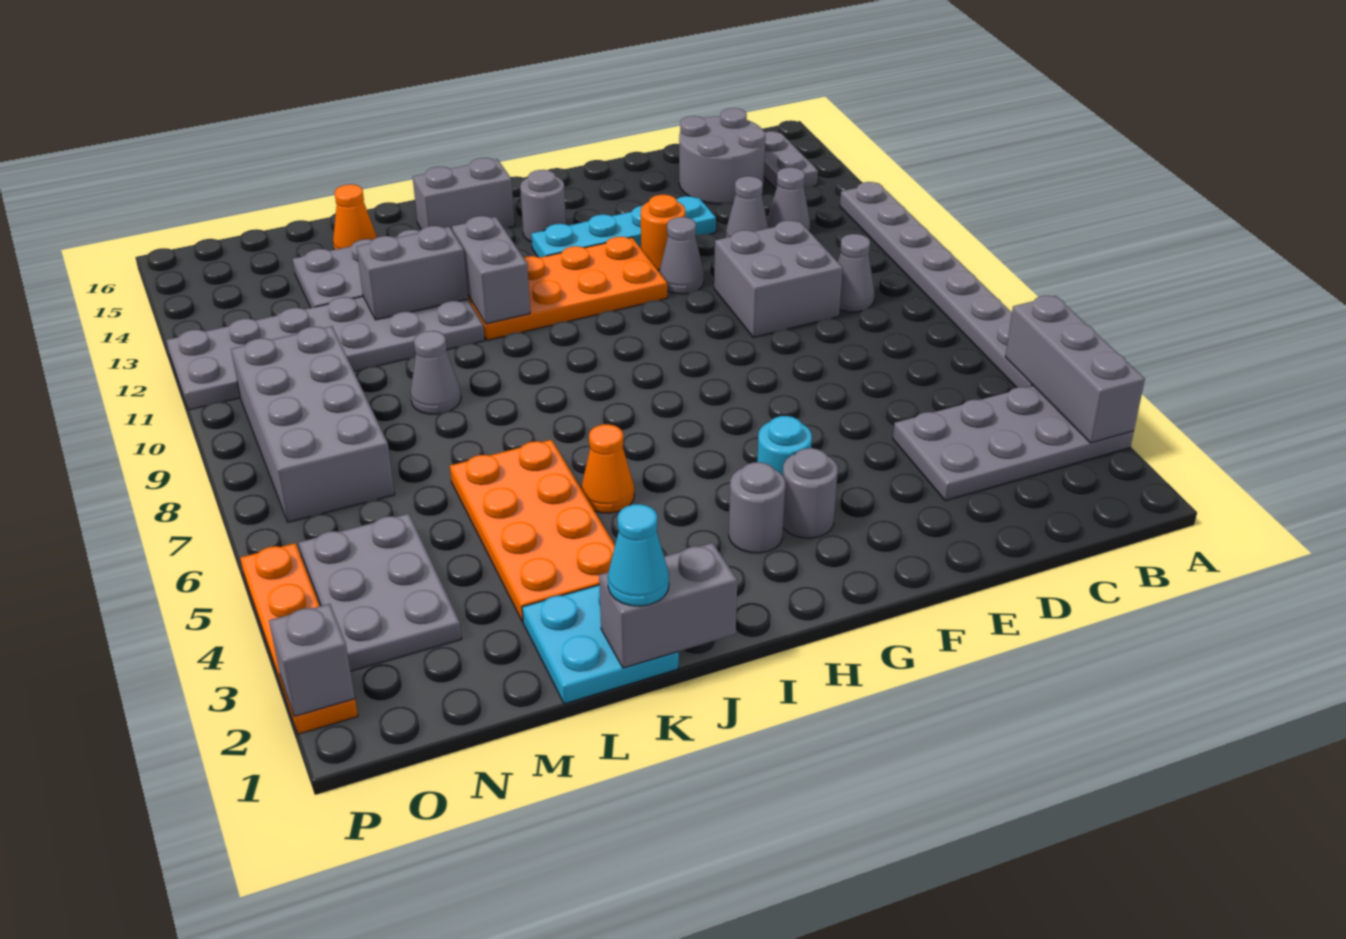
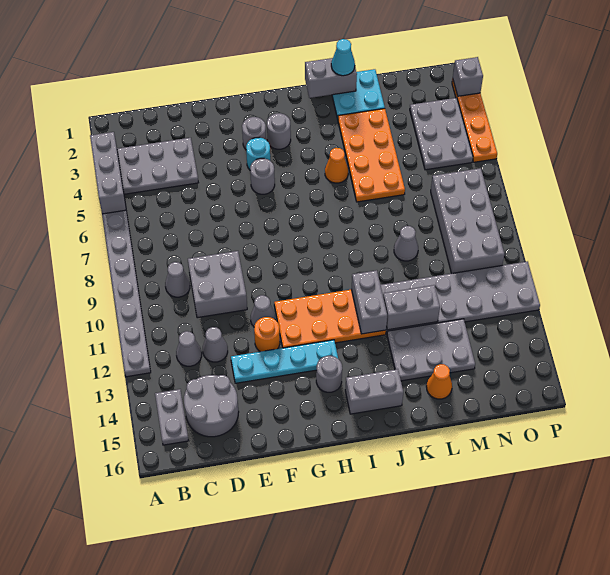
none -> grey 1x1 round brick [250,158,275,194]

